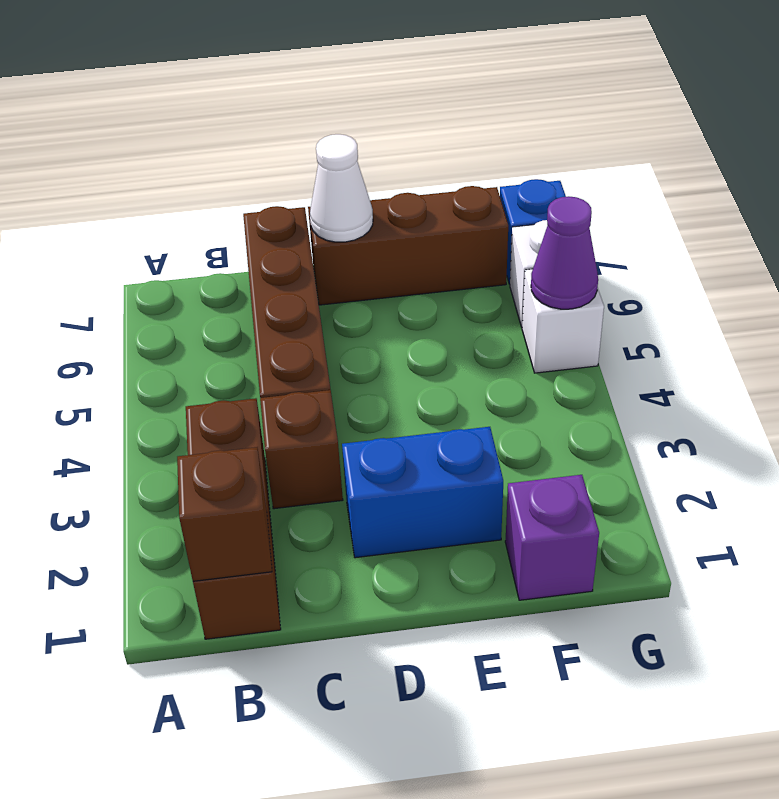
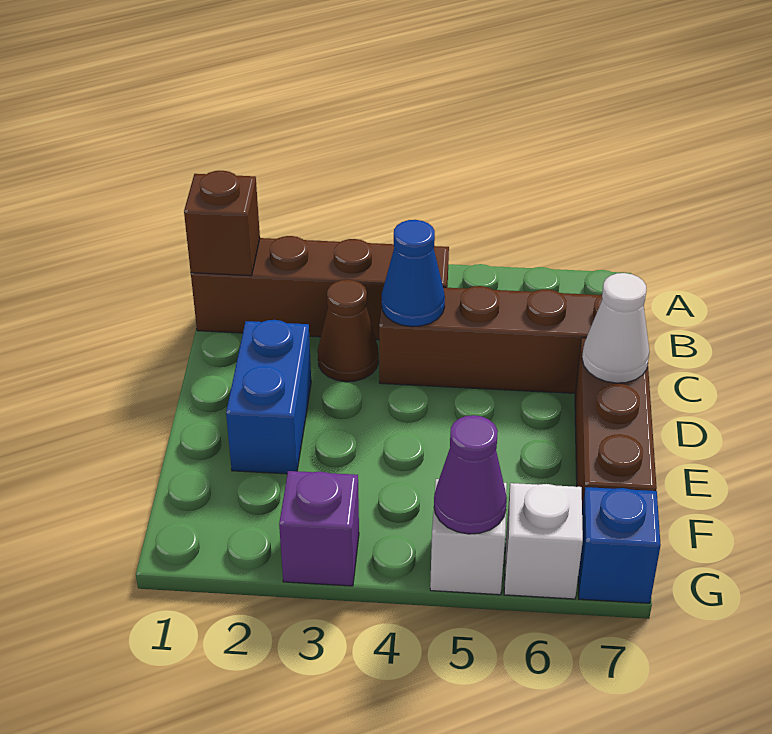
brown 1x3 brick [186,398,281,639] -> brown 1x4 brick [191,236,449,340]
brown 1x1 brick [260,390,343,509] -> brown 1x1 cone [318,280,379,382]
none -> blue 1x1 cone [382,220,445,327]
purple 1x1 brick [505,475,599,600] -> purple 1x1 brick moved to [279,471,359,586]

